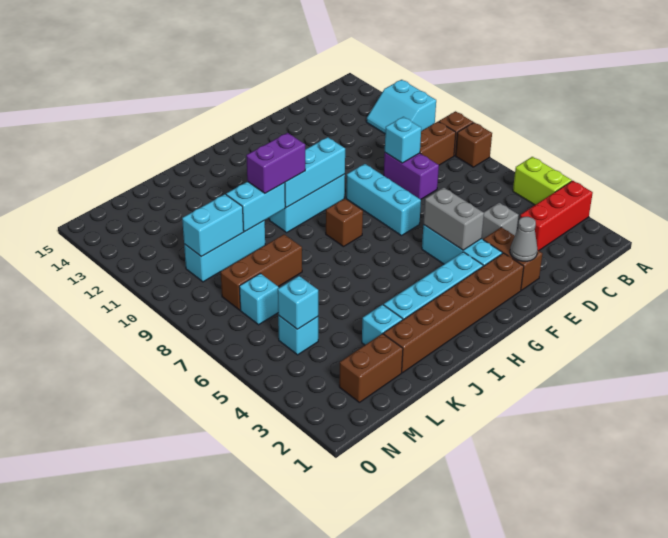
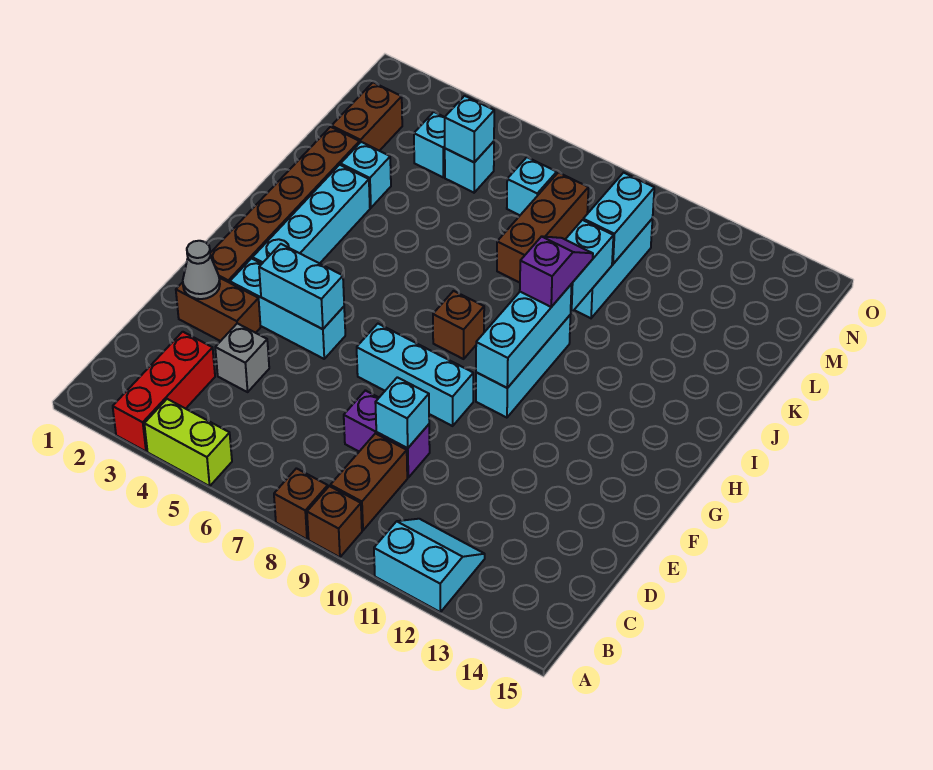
grey 1x2 brick [423,187,484,250] -> cyan 1x2 brick [259,244,344,329]
purple 1x2 brick [246,133,306,193] -> purple 1x2 slope [520,236,593,307]
none -> cyan 1x1 brick [414,112,445,177]

